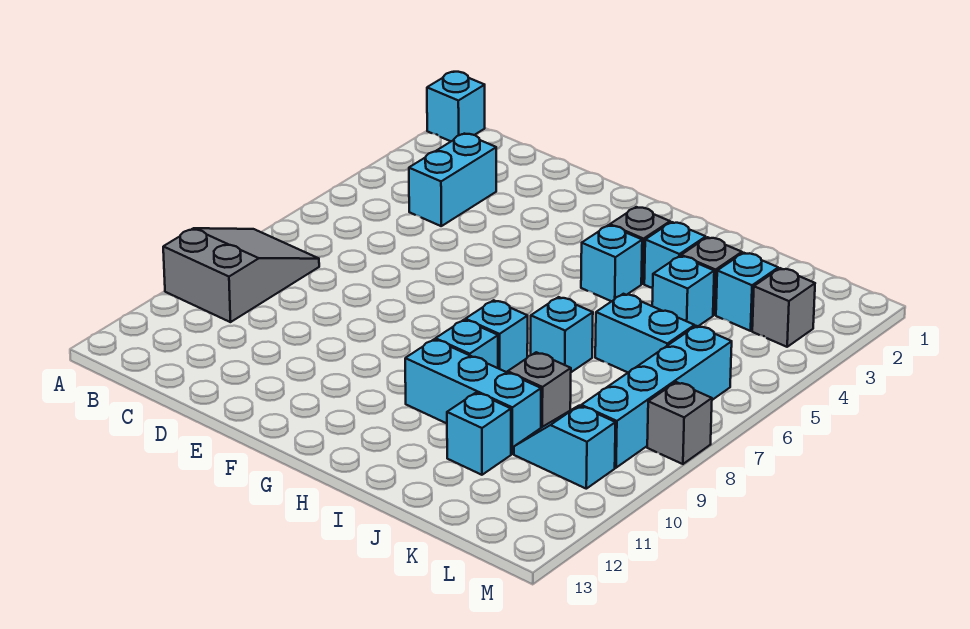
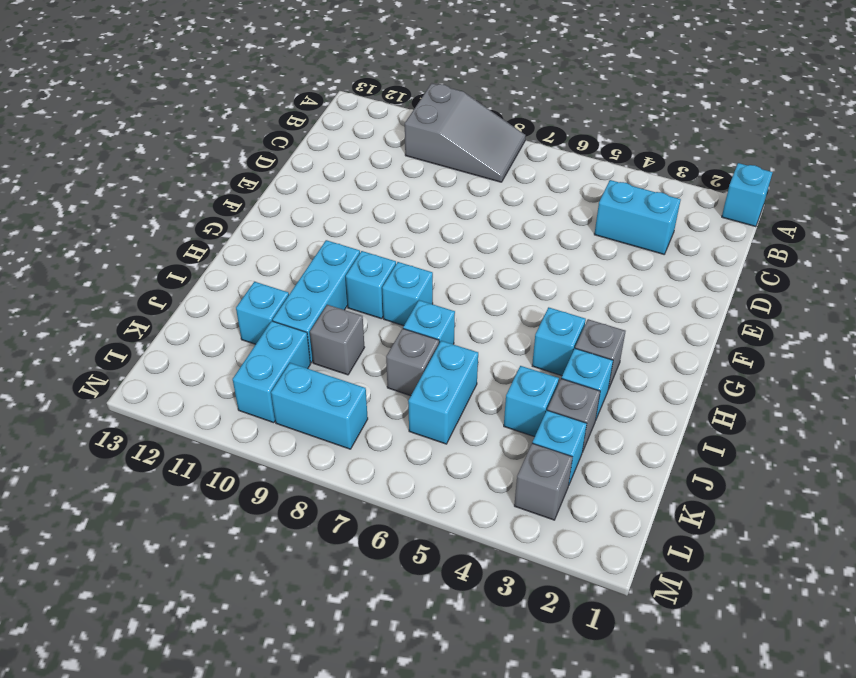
cyan 1x2 slope [514,406,616,489] -> cyan 1x2 brick [233,321,311,423]
cyan 1x4 brick [581,326,732,468] -> cyan 1x2 brick [271,363,368,449]
grey 1x1 brick [647,382,712,464] -> grey 1x1 brick moved to [386,329,439,396]

